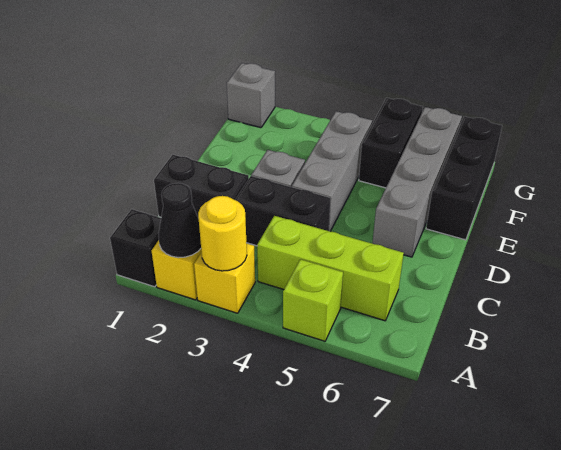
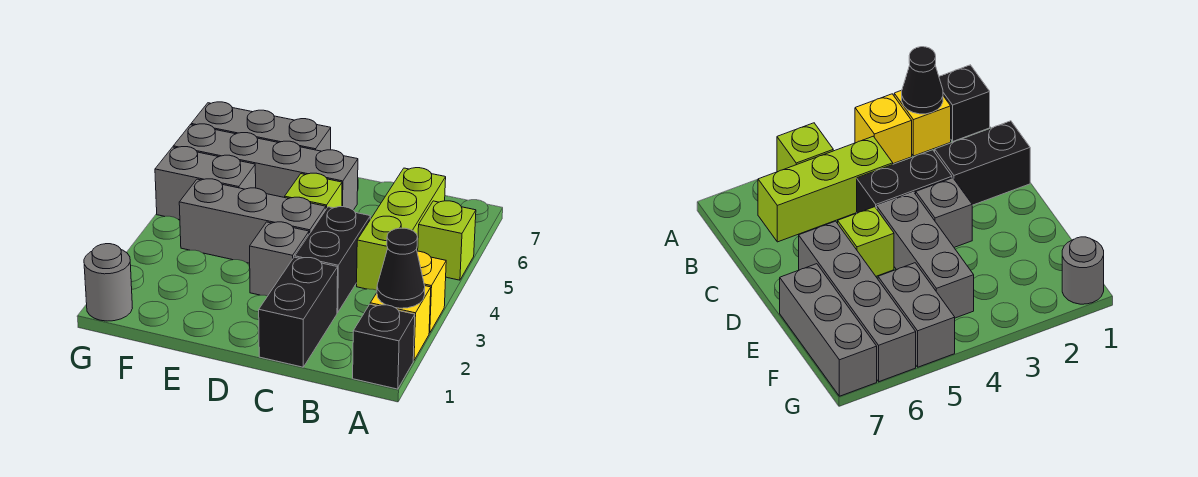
yellow 1x1 round brick [198,196,247,271] -> none
none -> lime 1x1 brick [285,173,342,209]
black 1x3 brick [426,116,502,240] -> grey 1x3 brick [191,102,331,151]
black 1x2 brick [359,98,423,188] -> grey 1x2 brick [155,147,256,220]
grey 1x1 brick [227,63,275,128] -> grey 1x1 round brick [84,244,132,321]

